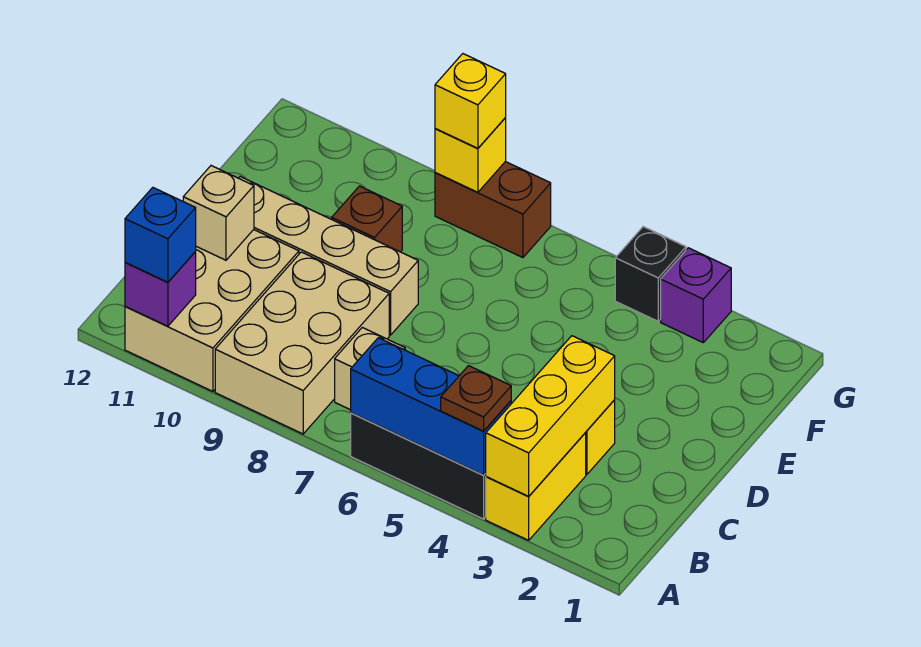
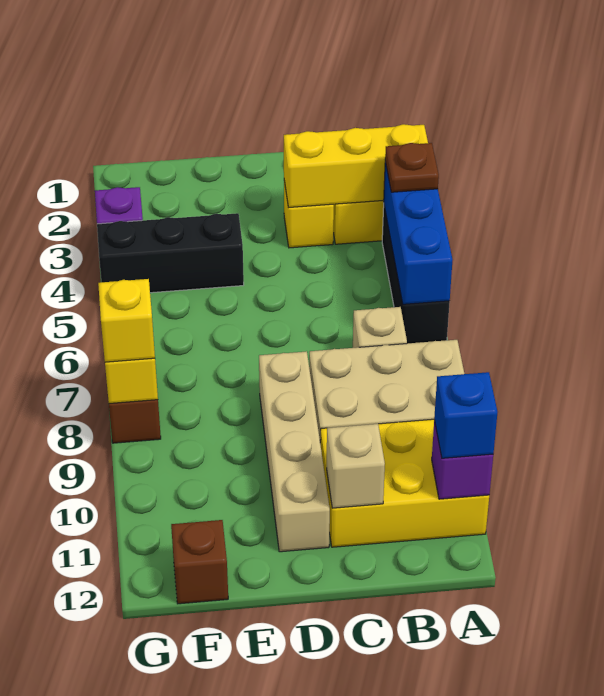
tan 2x3 brick [125,230,299,391] -> yellow 2x3 brick [320,419,489,547]
brown 1x1 brick [332,186,402,252] -> brown 1x1 brick moved to [171,520,228,604]
black 1x1 brick [615,227,686,321] -> black 1x3 brick [97,213,244,293]

